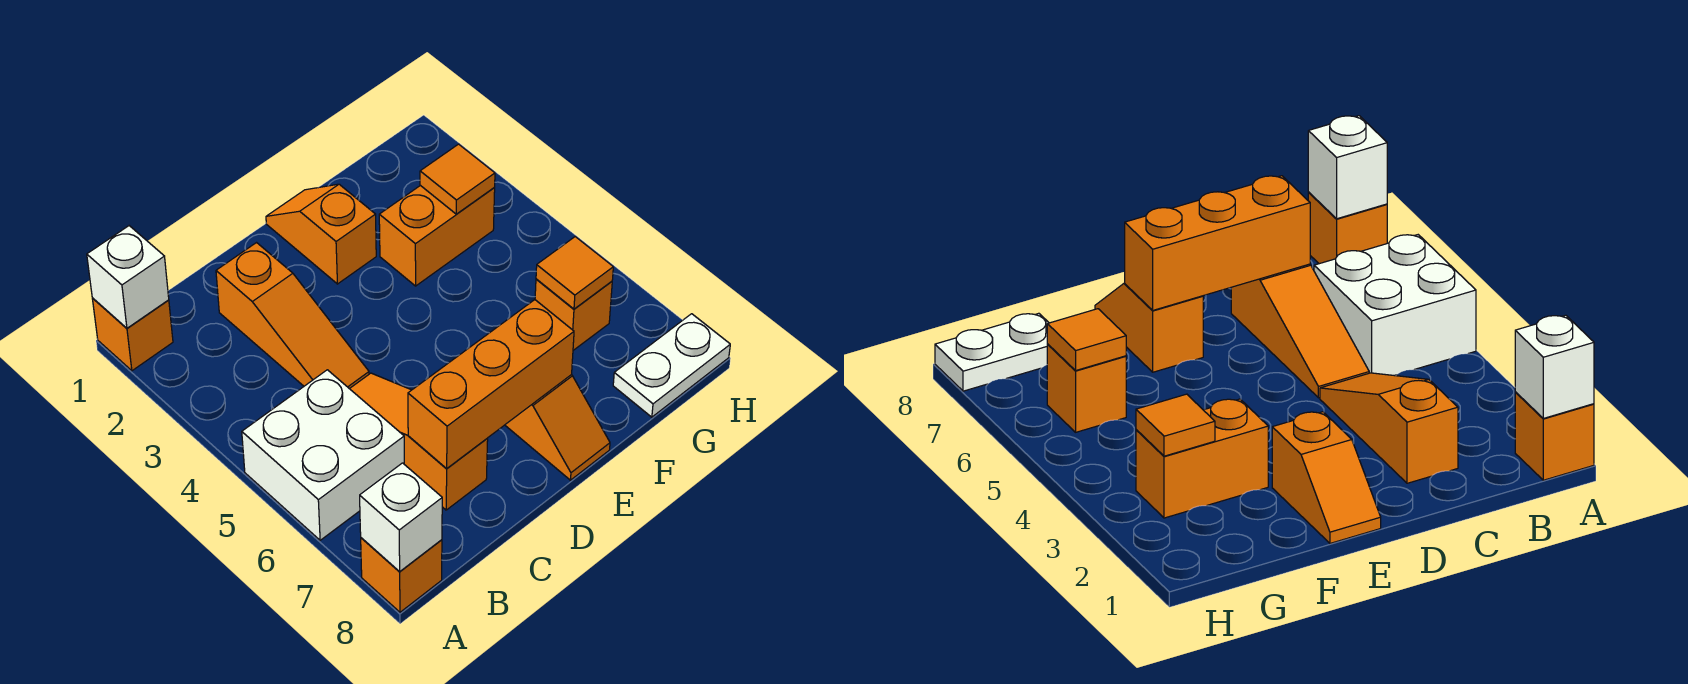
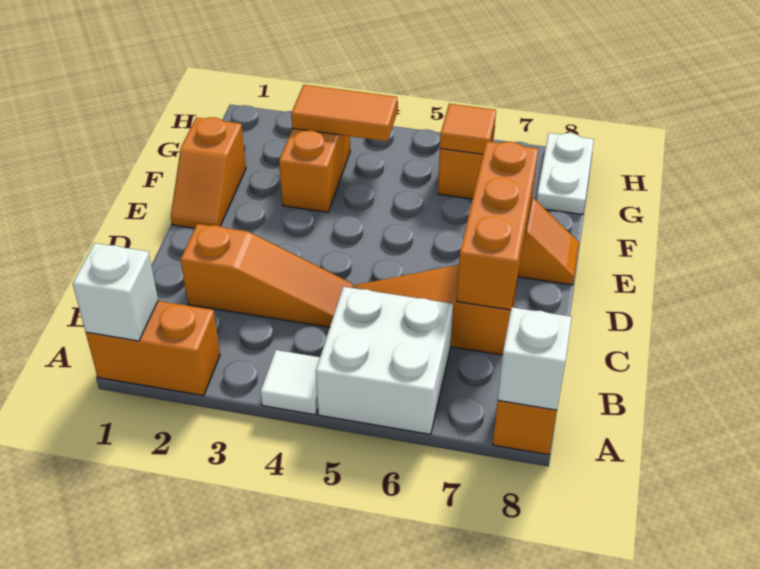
orange 1x1 brick [92,298,173,371] -> orange 1x2 brick [86,301,220,396]
none -> white 1x1 tile [261,350,320,415]
orange 1x2 slope [266,184,376,284] -> orange 1x2 slope turned to [171,117,246,228]
orange 1x1 tile [420,144,495,214] -> orange 1x2 tile [291,85,397,141]

